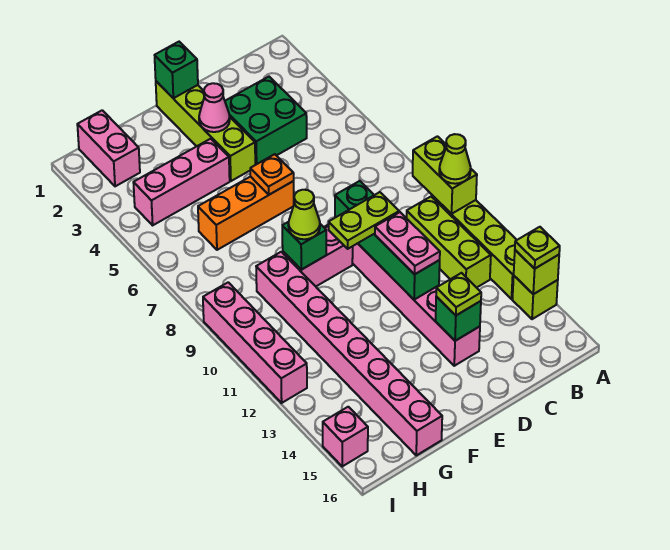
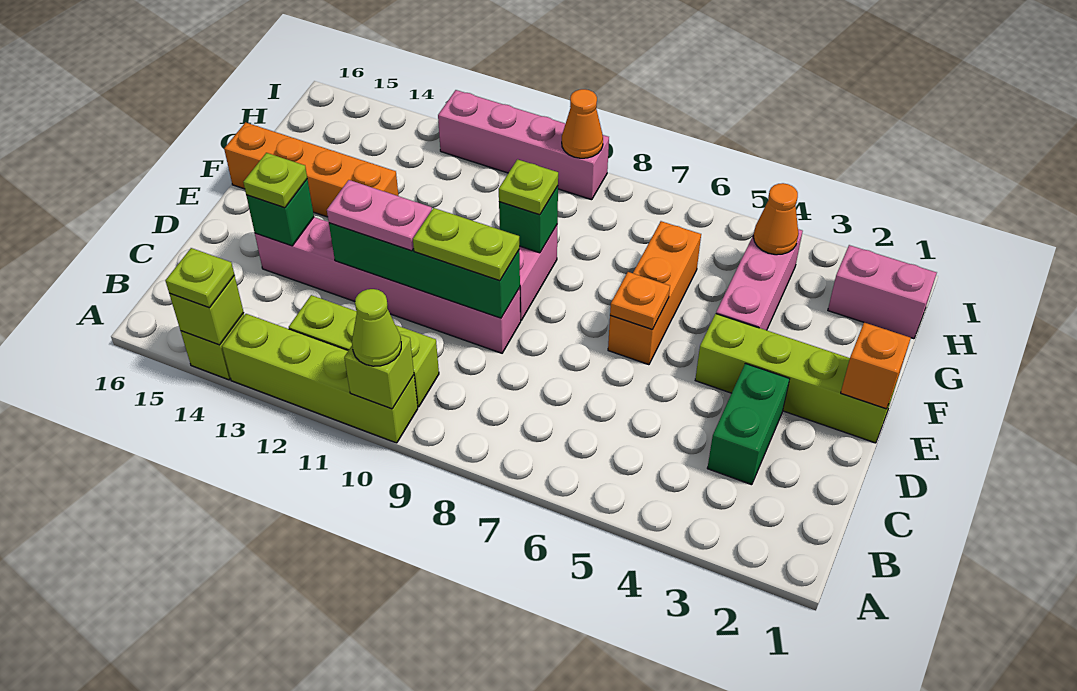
lime 1x2 brick [413,136,477,214] -> lime 1x1 brick [344,334,414,409]
green 2x2 brick [225,77,307,165] -> green 1x2 brick [707,363,789,485]
lime 1x2 plate [329,192,399,249] -> lime 1x2 plate turned to [413,208,519,281]
green 1x1 brick [155,42,198,98] -> orange 1x1 brick [841,323,911,409]
pink 1x1 cone [199,83,230,132] -> none
lime 1x1 cone [288,190,320,239] -> lime 1x1 plate [499,159,558,215]
none -> orange 1x4 brick [224,122,399,217]
pink 1x8 brick [256,252,442,455] -> none
none -> orange 1x1 cone [753,183,798,255]
none -> orange 1x1 cone [562,89,603,158]
pink 1x1 brick [323,407,368,466] -> none

